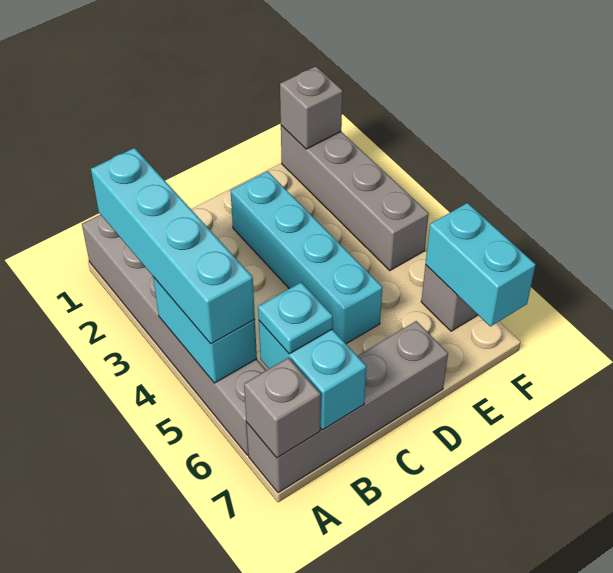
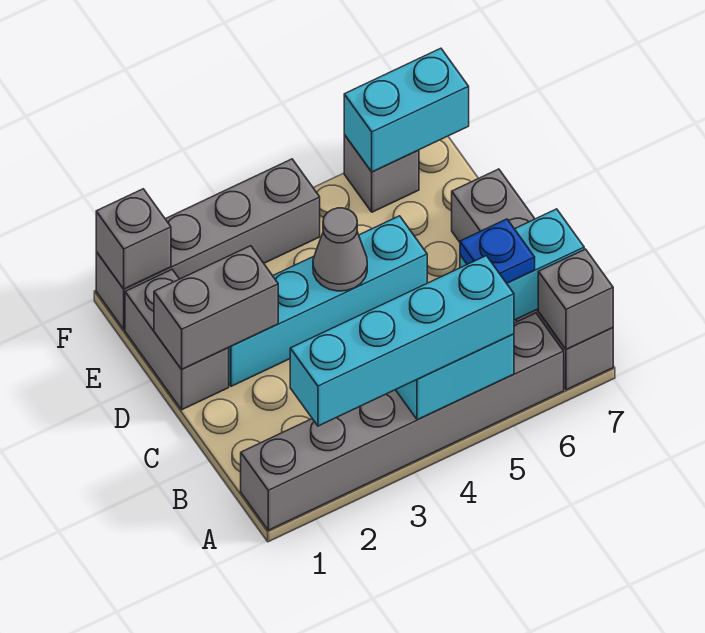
cyan 1x1 plate [258,282,333,354] -> blue 1x1 plate [460,219,535,283]
none -> grey 1x2 brick [125,270,229,410]
none -> grey 1x2 brick [154,246,278,369]
none -> grey 1x1 cone [313,208,367,291]

